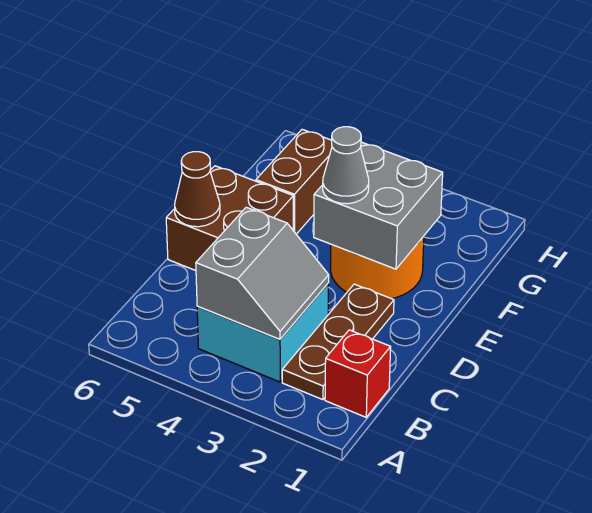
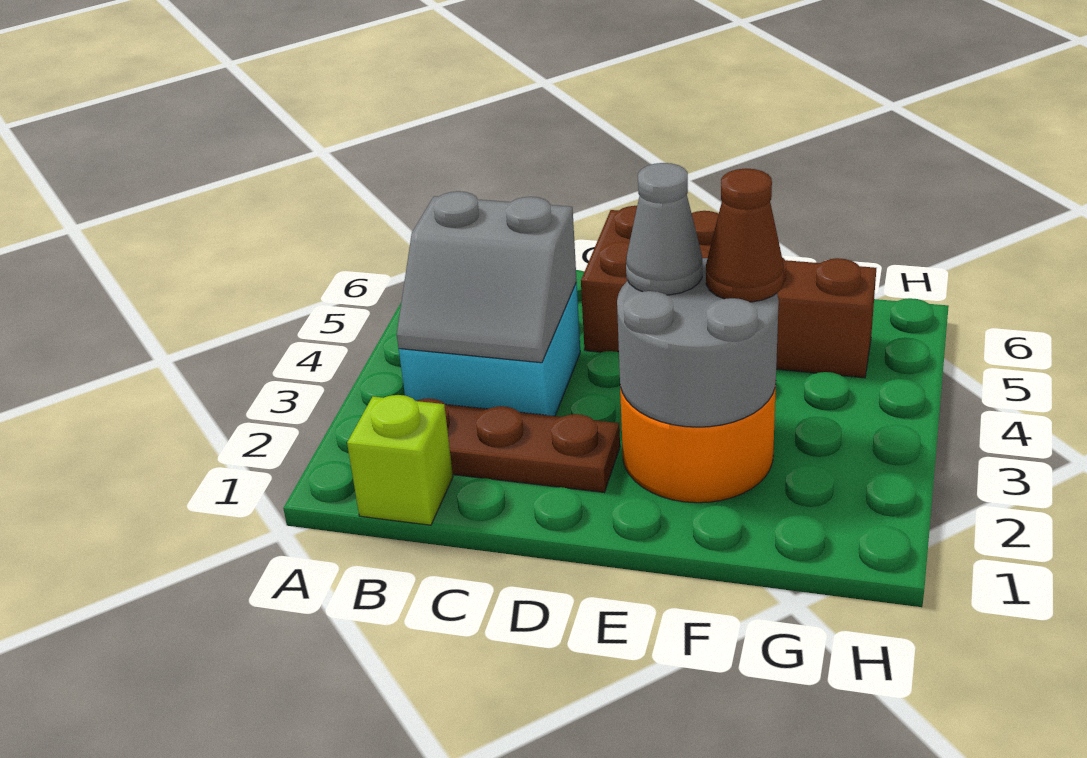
red 1x1 brick [325,330,391,417] -> lime 1x1 brick [347,395,453,525]
brown 1x1 cone [175,152,220,227] -> brown 1x1 cone moved to [706,168,784,302]
grey 2x2 brick [314,142,443,269] -> grey 2x2 round brick [617,258,779,427]

